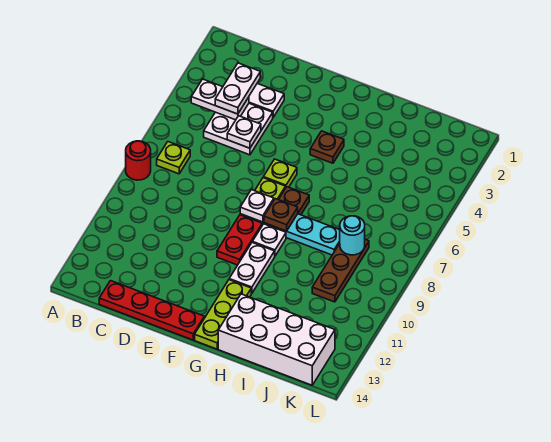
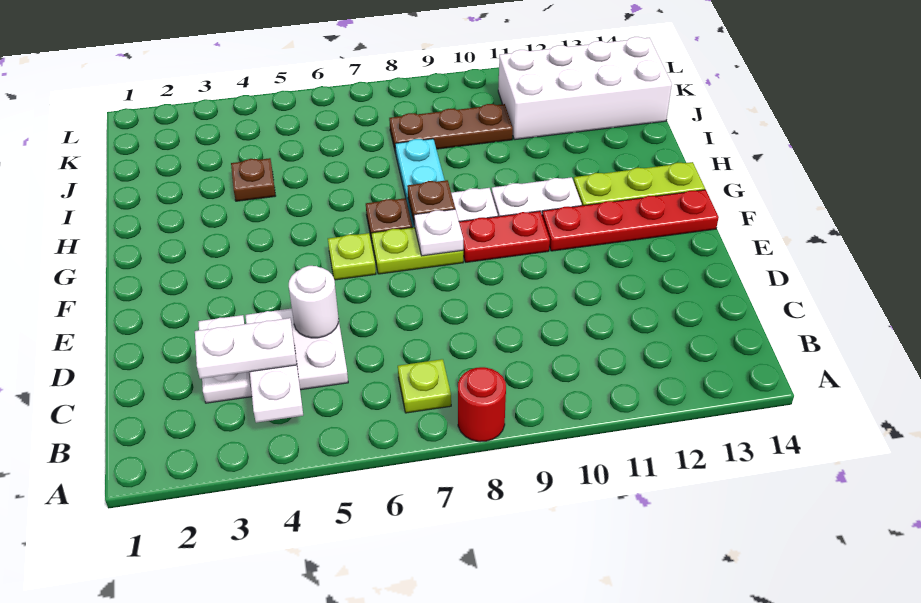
red 1x4 plate [99,281,204,340] -> red 1x4 plate turned to [542,190,719,251]
white 1x1 plate [227,116,261,148] -> white 1x1 round brick [289,266,339,338]
brown 1x1 plate [310,131,344,163] -> brown 1x1 plate moved to [231,158,276,201]
white 2x4 brick [218,294,335,385] -> white 2x4 brick turned to [498,37,672,140]
cyan 1x1 round brick [340,216,365,255] -> none

